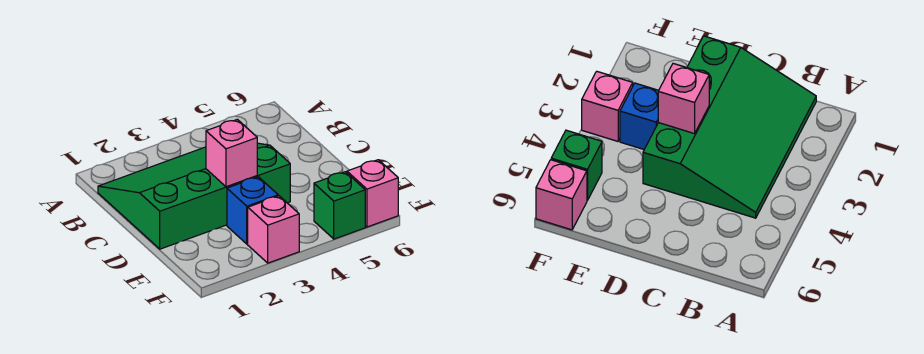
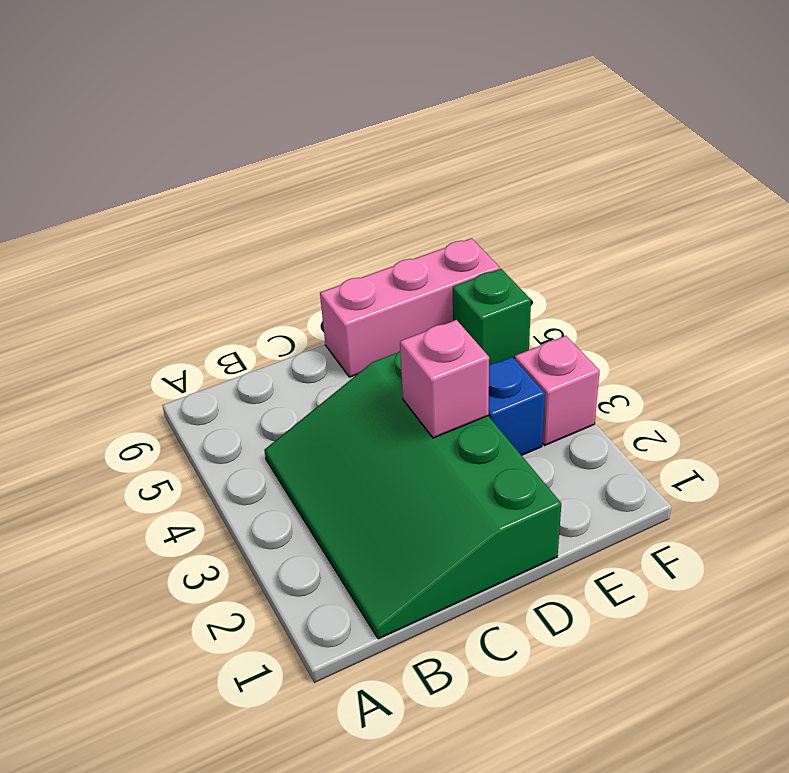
pink 1x1 brick [347,160,398,227] -> pink 1x3 brick [320,238,500,377]

